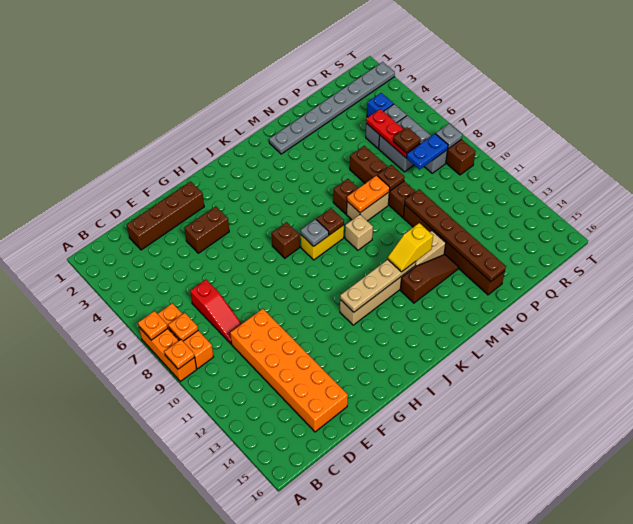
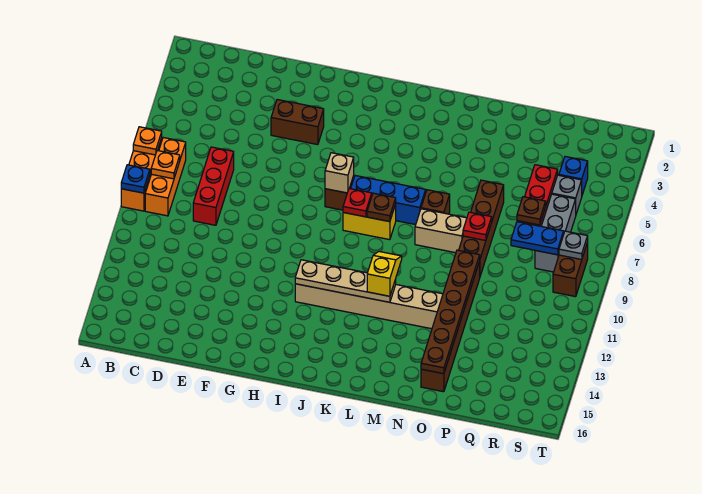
orange 1x1 plate [165,340,195,369] -> blue 1x1 plate [121,165,150,193]
brown 1x4 brick [127,181,204,250] -> none
red 1x3 slope [190,280,242,344] -> red 1x3 brick [193,147,234,225]
orange 2x6 brick [230,309,348,432] -> none
none -> blue 1x3 brick [351,176,426,225]
grey 1x1 plate [301,219,329,246] -> red 1x1 plate [343,188,372,217]
tan 1x1 brick [345,215,373,250] -> tan 1x1 brick moved to [325,153,354,193]
yellow 1x2 slope [388,223,433,272] -> yellow 1x2 slope turned to [367,252,402,296]
brown 1x3 slope [400,254,458,303] -> none
grey 1x8 plate [269,62,395,154] -> none
orange 1x2 plate [347,175,390,213] -> none
brown 1x1 plate [377,165,404,191] -> red 1x1 plate [463,212,492,241]

